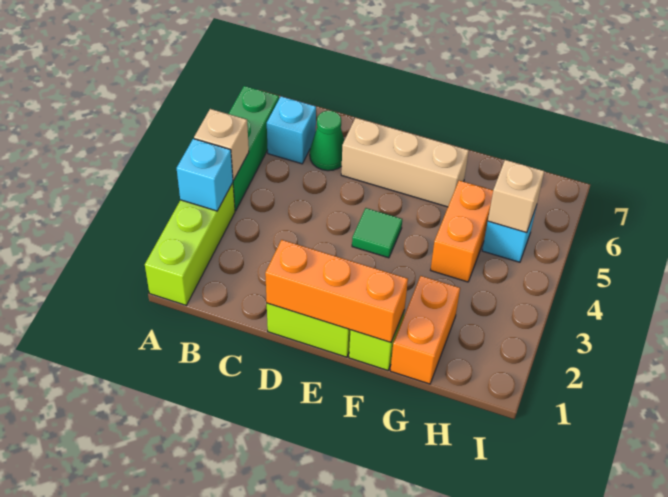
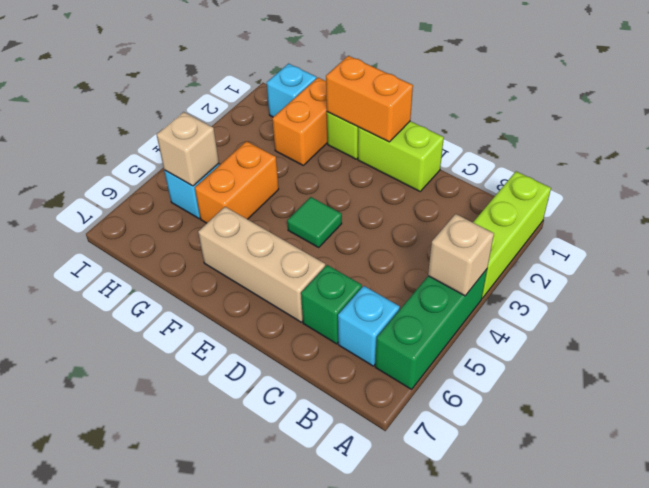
cyan 1x1 brick [177,139,233,211] -> cyan 1x1 brick moved to [267,64,317,117]
green 1x1 cone [310,111,344,171] -> green 1x1 brick [301,265,362,344]
orange 1x3 brick [265,240,408,342] -> orange 1x2 brick [326,56,413,142]

